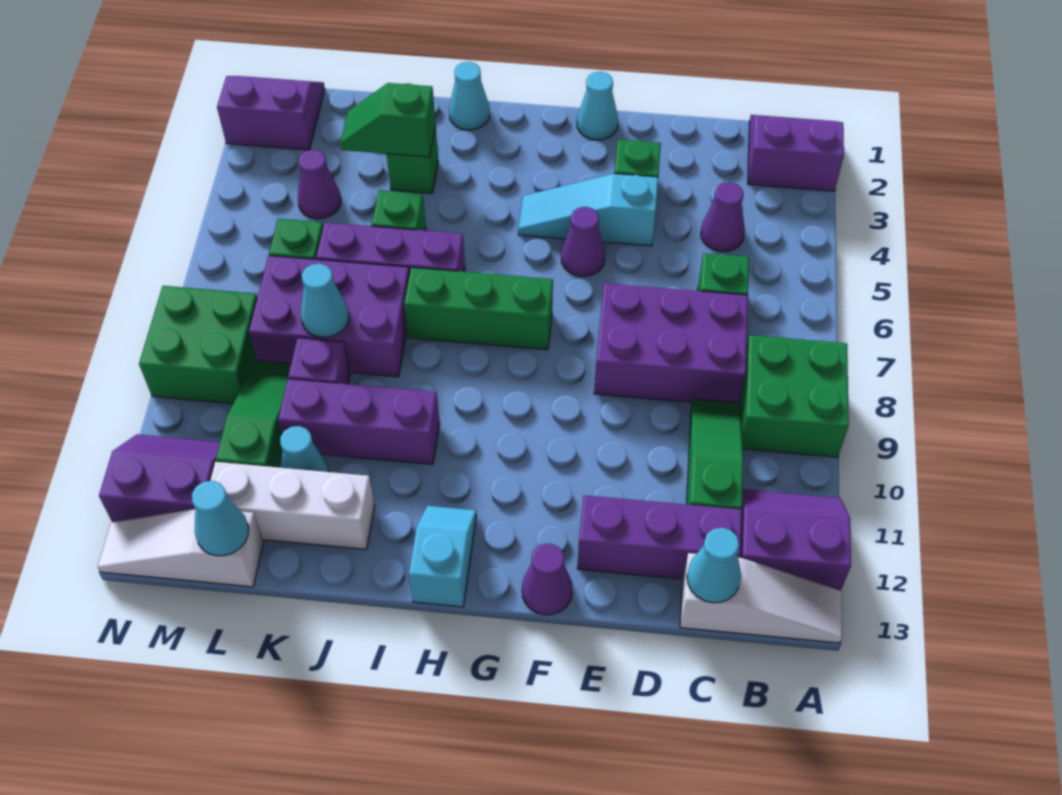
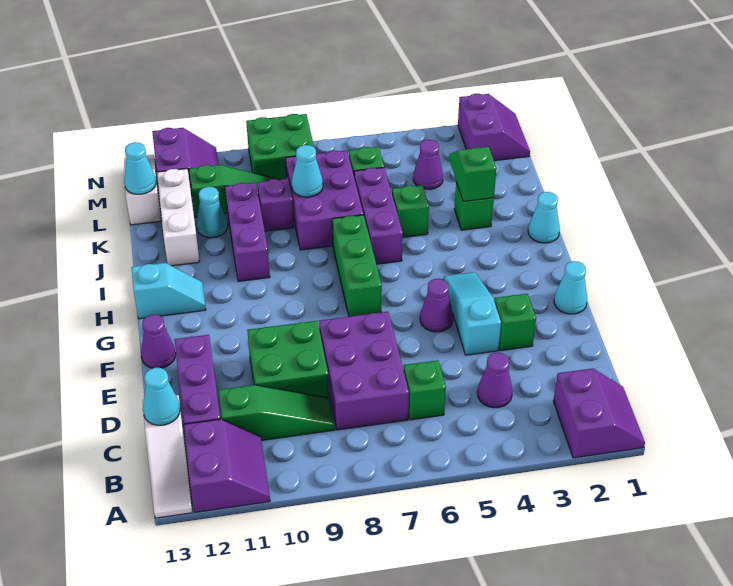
green 2x2 brick [741,335,849,457] -> green 2x2 brick moved to [247,321,329,398]

